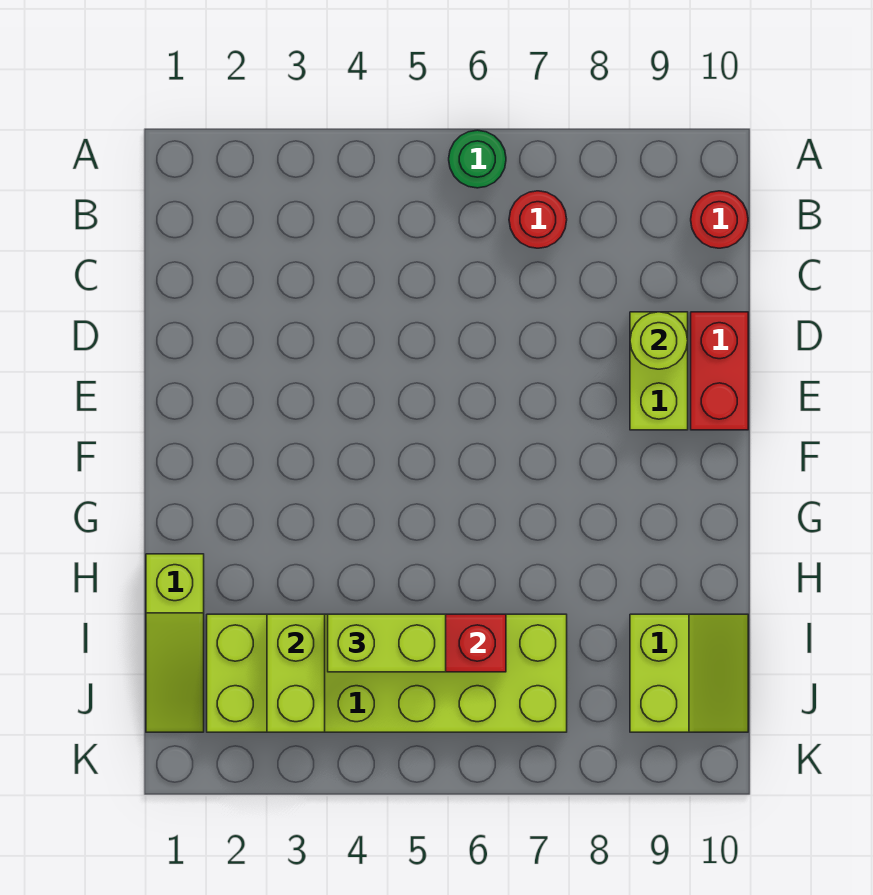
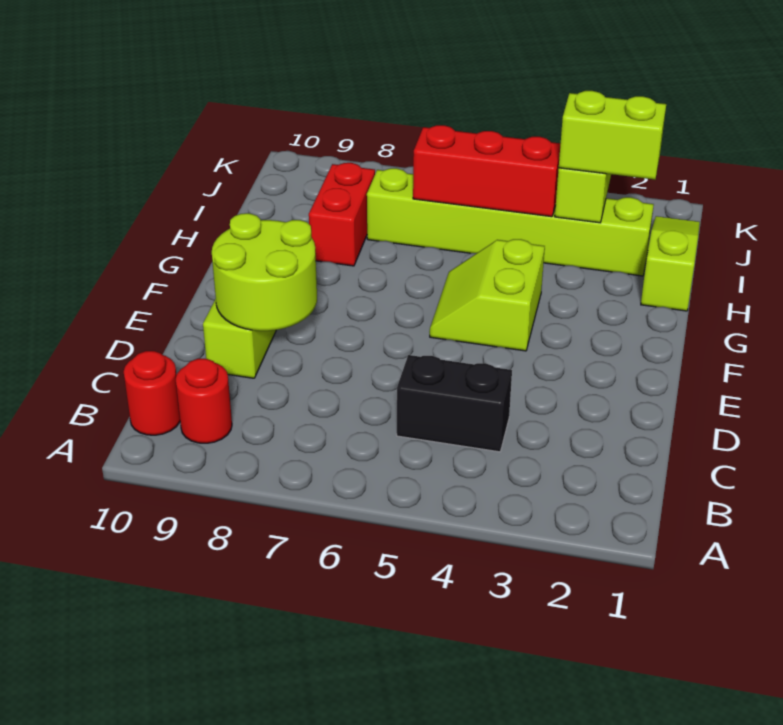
green 1x1 round brick [449,130,506,188] -> none
red 1x1 round brick [509,191,567,248] -> red 1x1 round brick moved to [176,359,232,443]
none -> black 1x2 brick [397,355,512,452]
lime 1x1 round brick [630,312,688,369] -> lime 2x2 round brick [212,213,317,331]
red 1x2 brick [691,312,748,430] -> red 1x2 brick moved to [309,163,375,266]
lime 2x6 brick [207,614,567,732] -> lime 1x6 brick [367,168,654,276]
lime 1x2 brick [328,614,446,672] -> lime 1x2 brick moved to [559,91,666,180]
lime 2x2 slope [630,614,748,732] -> lime 2x2 slope moved to [430,239,545,351]

